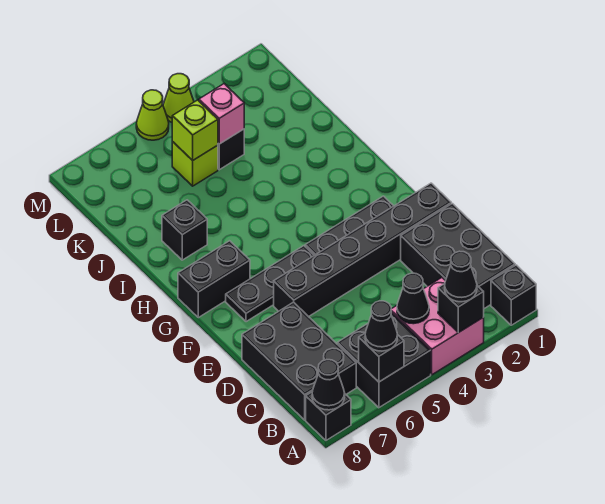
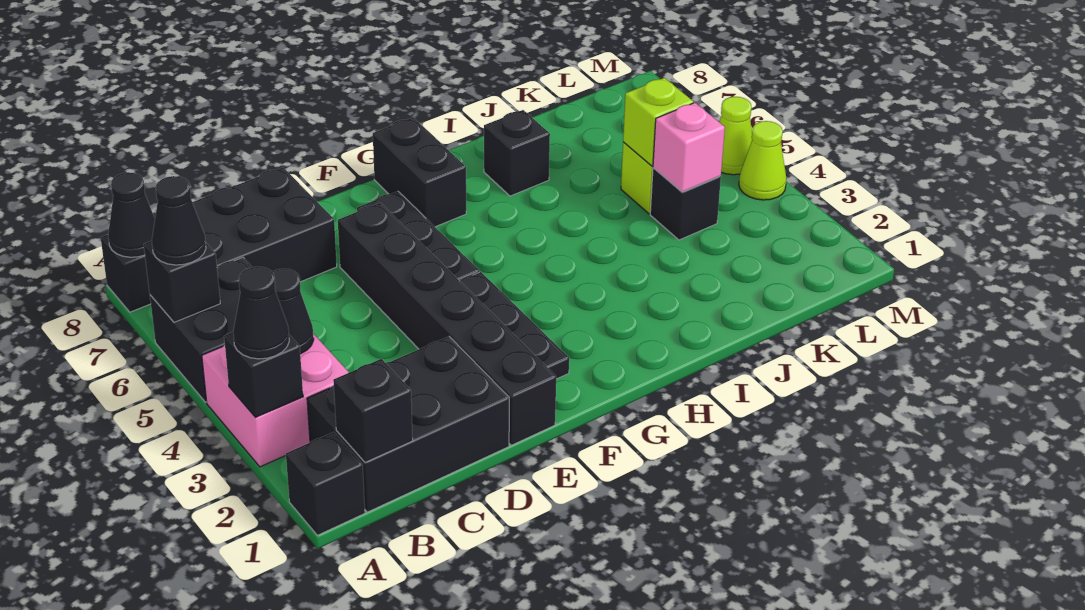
none -> black 1x1 brick [333,359,413,462]

